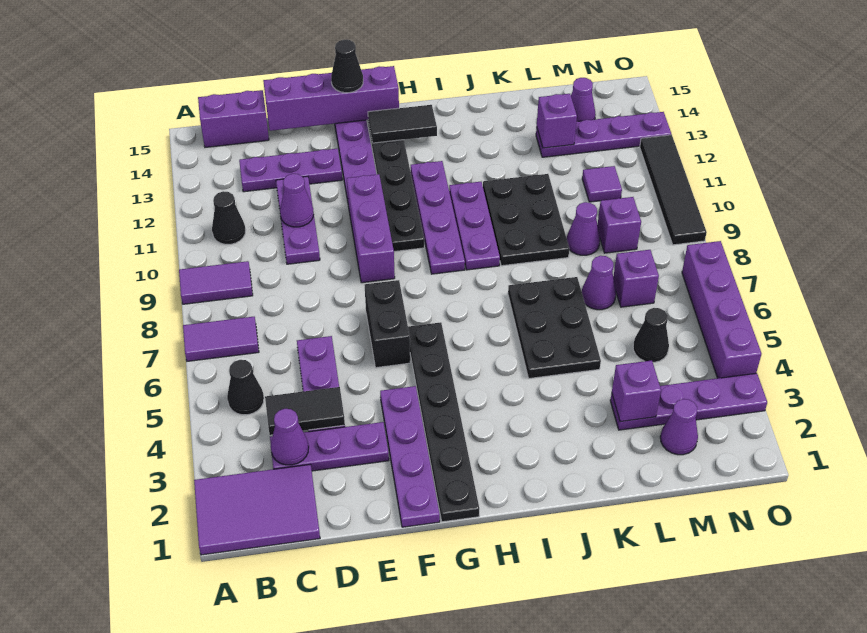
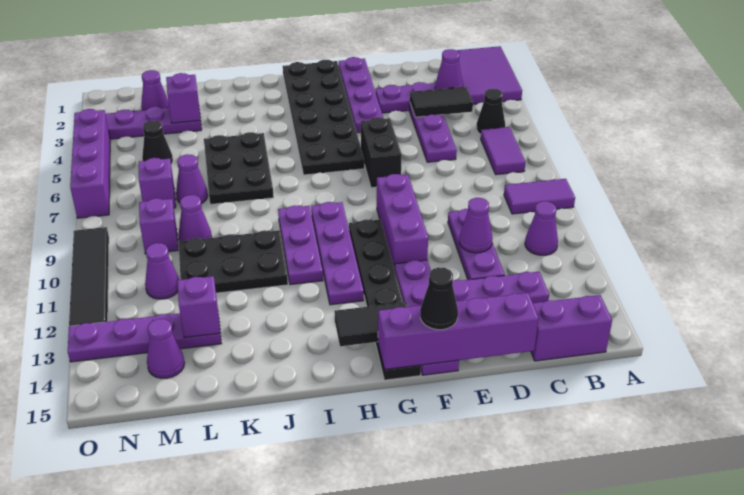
purple 2x3 tile [194,464,320,555] -> purple 2x3 tile turned to [457,46,522,104]
purple 1x2 tile [183,317,259,361] -> purple 1x2 tile turned to [481,127,526,175]
black 1x1 cone [212,191,246,244] -> purple 1x1 cone [525,201,558,255]
black 1x6 plate [408,322,479,522] -> black 2x6 plate [283,60,364,175]
black 2x3 plate [483,174,569,266] -> black 2x3 plate turned to [178,230,288,293]
purple 1x1 tile [582,166,622,202] -> purple 1x1 cone [145,243,179,299]

